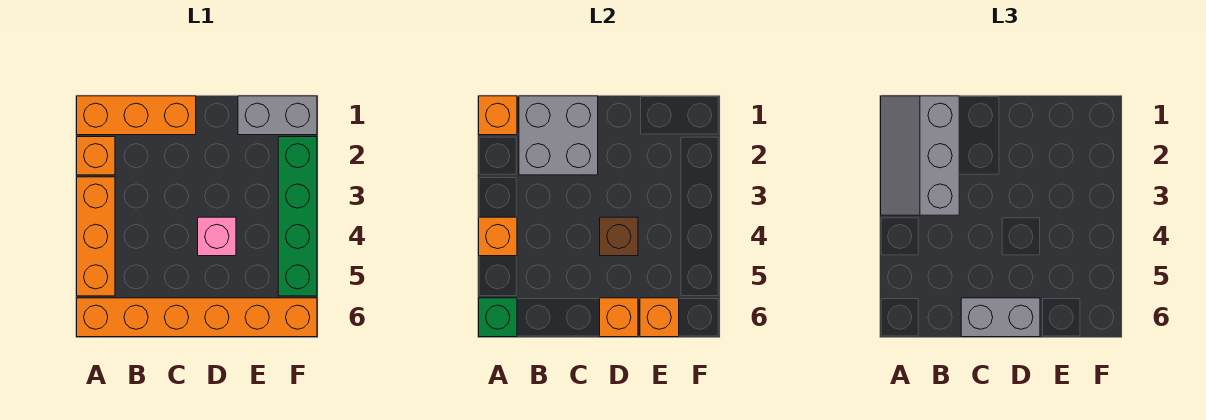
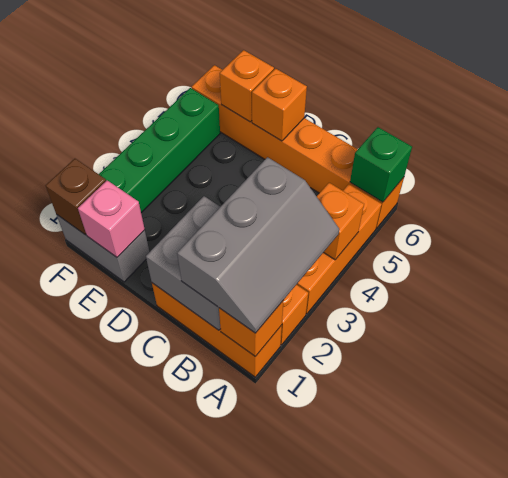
grey 1x2 brick [961,298,1040,337] -> none
pink 1x1 brick [198,217,236,256] -> pink 1x1 brick moved to [78,180,145,257]
brown 1x1 brick [600,217,638,256] -> brown 1x1 brick moved to [46,159,106,235]

